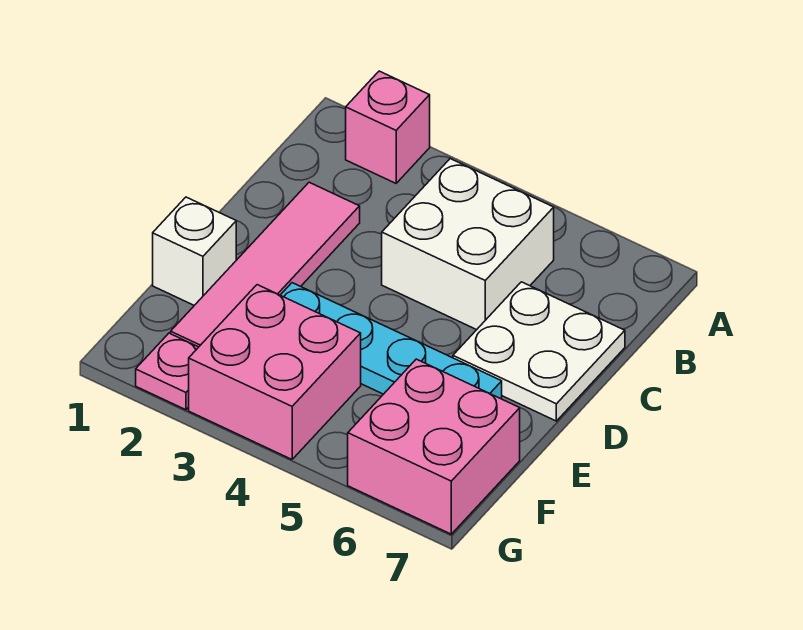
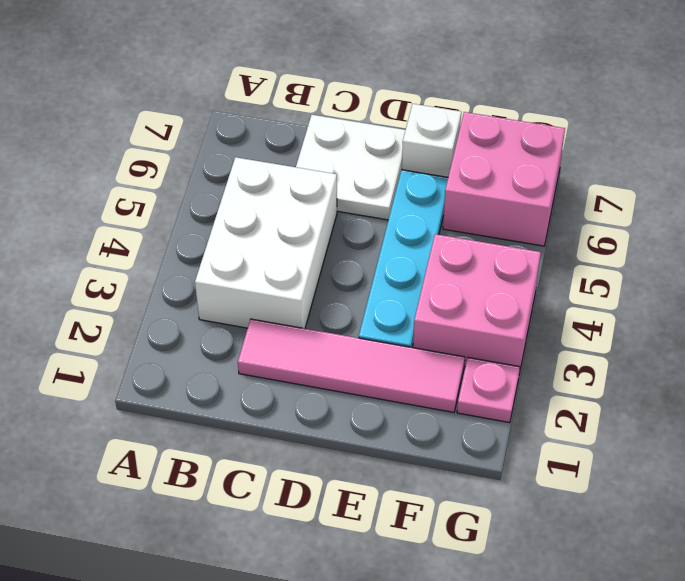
pink 1x1 brick [346,71,430,183] -> none
white 2x2 brick [382,158,554,330] -> white 2x3 brick [195,157,337,329]
white 1x1 brick [153,197,236,305] -> white 1x1 brick moved to [402,104,461,177]

